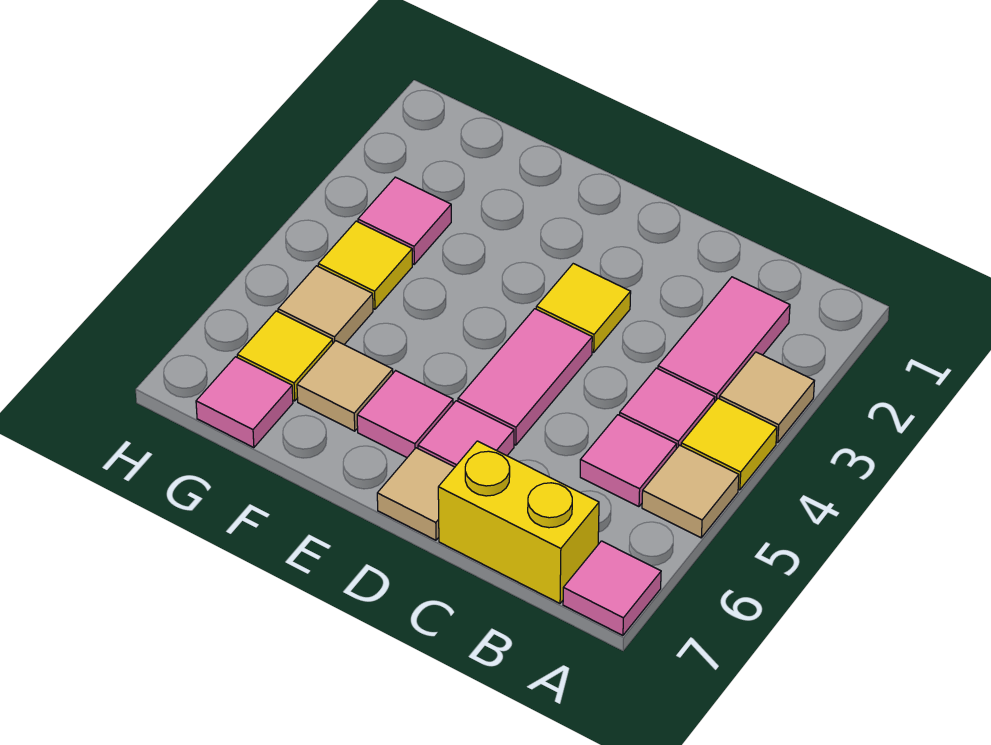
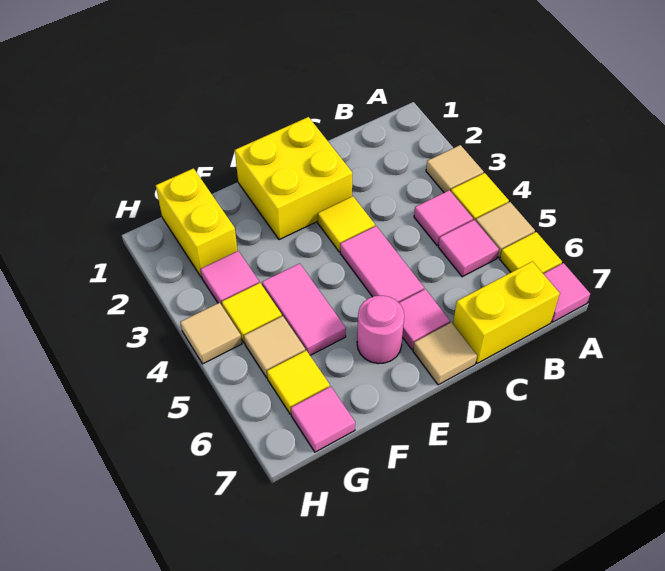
none -> yellow 1x1 tile [500,232,562,274]
pink 1x2 tile [658,277,790,401] -> pink 1x2 tile moved to [262,263,346,355]
none -> yellow 2x2 brick [235,117,353,240]
pink 1x1 tile [357,371,453,457] -> pink 1x1 round brick [357,296,404,363]
tan 1x1 tile [297,341,393,431] -> tan 1x1 tile moved to [180,303,242,364]
none -> yellow 1x2 brick [156,168,238,277]

